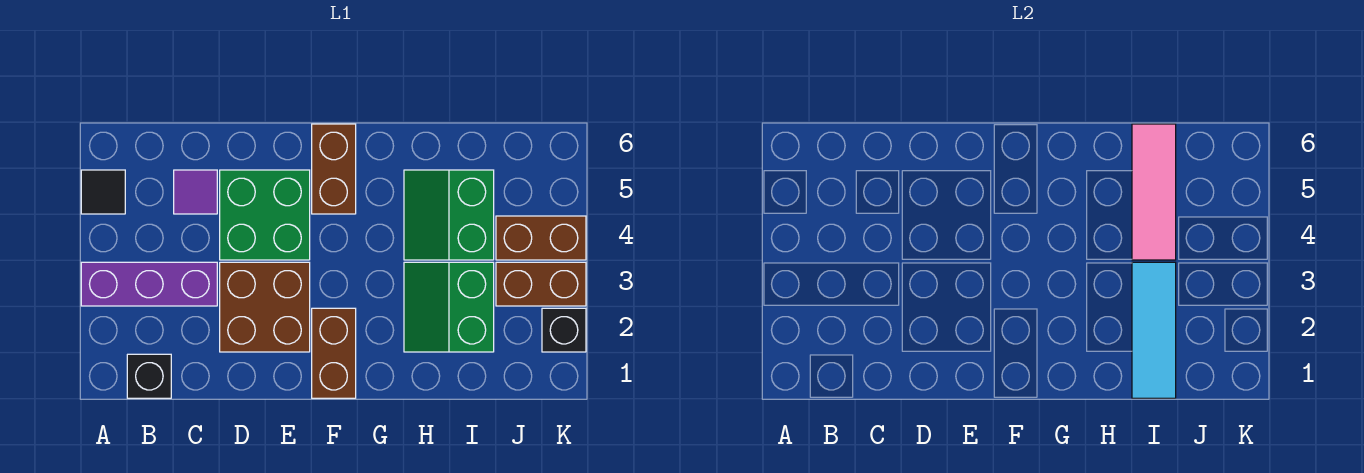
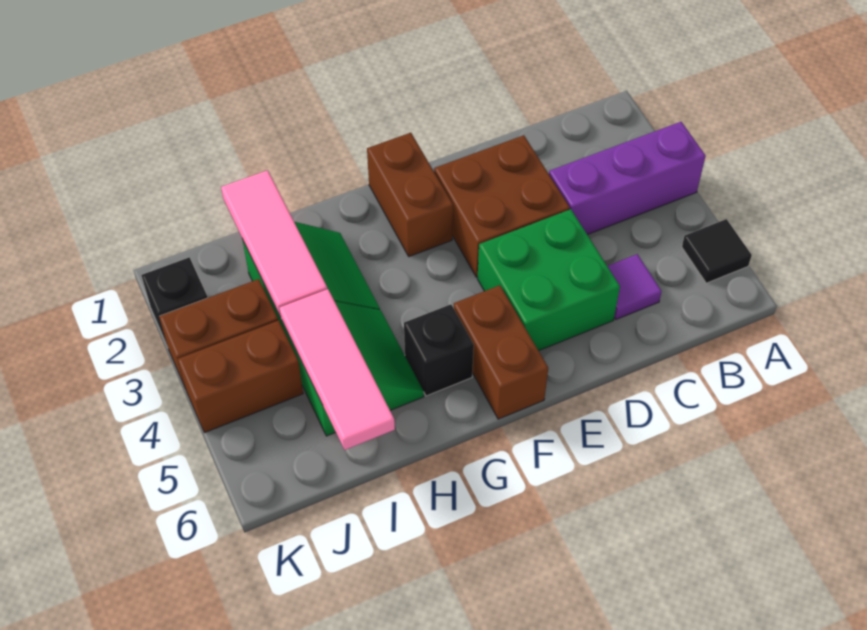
black 1x1 brick [127,354,171,398] -> black 1x1 brick moved to [404,304,474,396]
cyan 1x3 tile [1132,262,1176,398] -> pink 1x3 tile [221,170,327,317]

